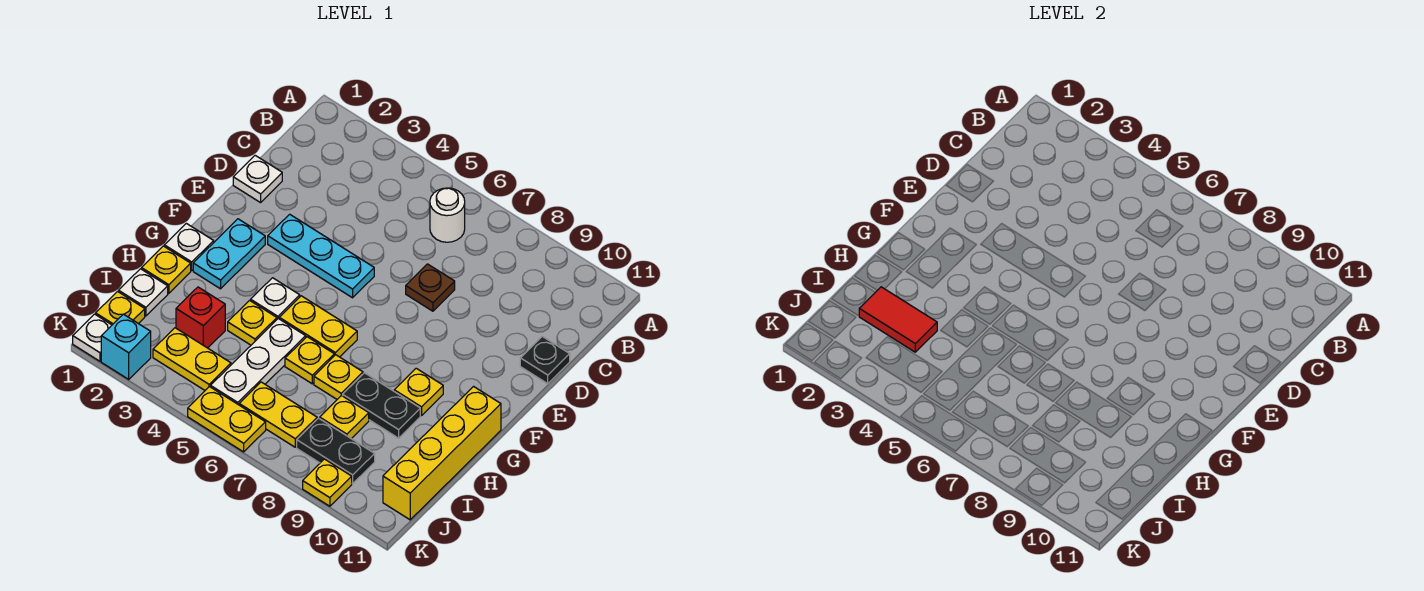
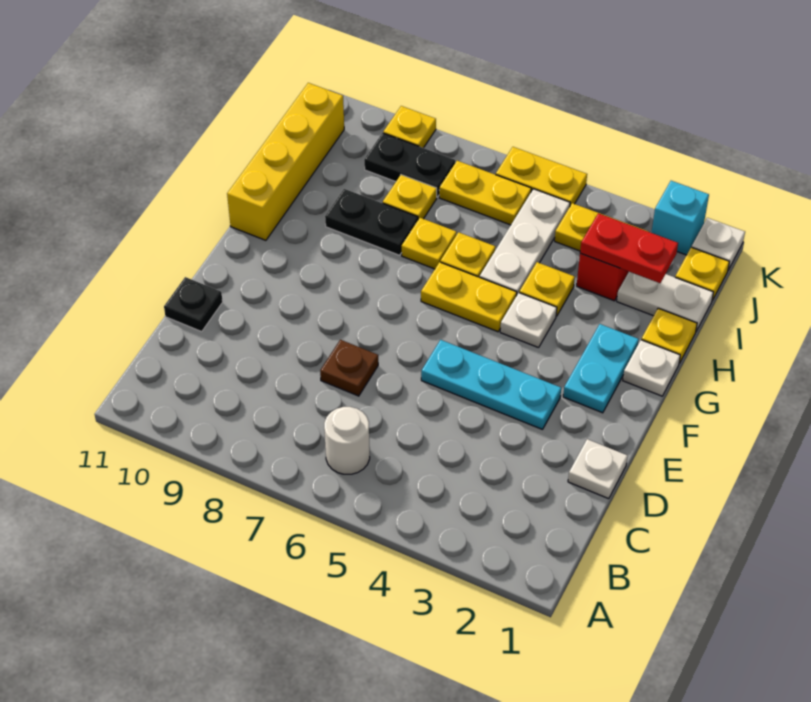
yellow 1x1 plate [394,368,443,415] -> none
white 1x1 plate [119,269,168,316] -> white 1x2 plate [617,272,713,331]
red 1x2 tile [859,287,937,352] -> red 1x2 plate [580,213,678,283]

